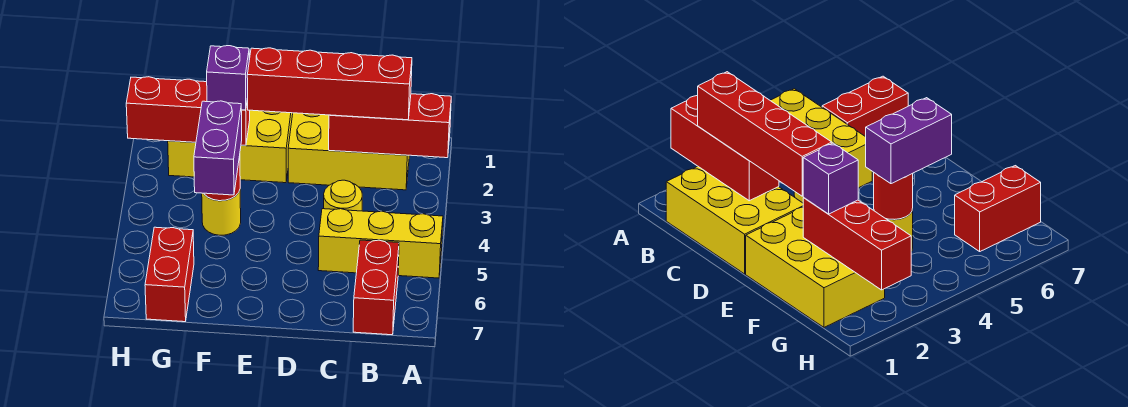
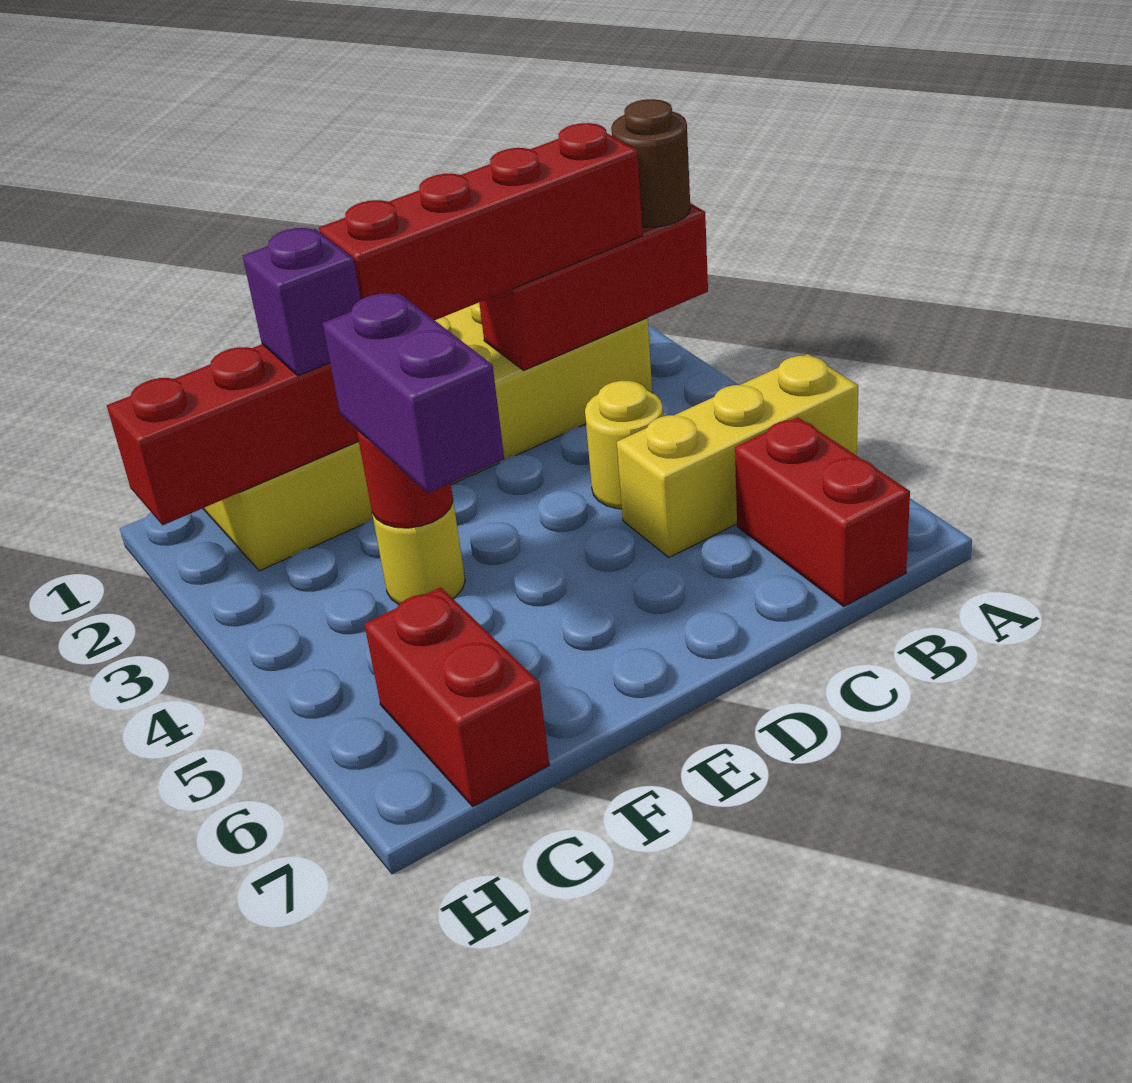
none -> brown 1x1 round brick [611,99,690,227]

